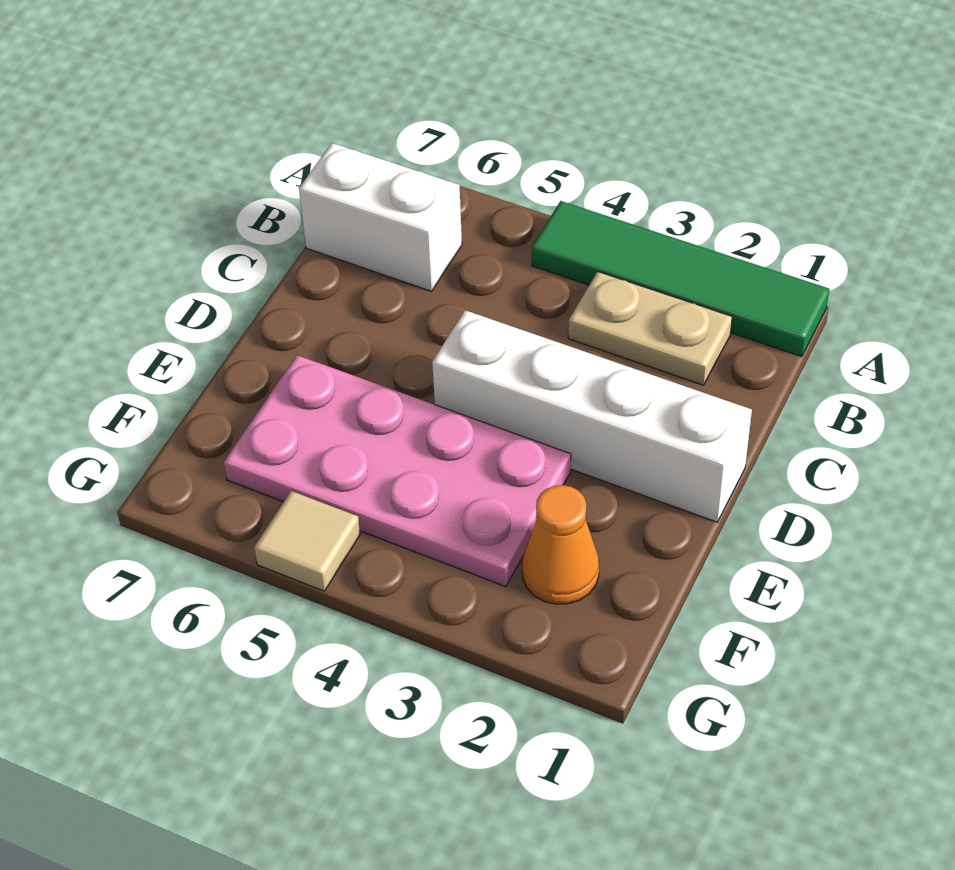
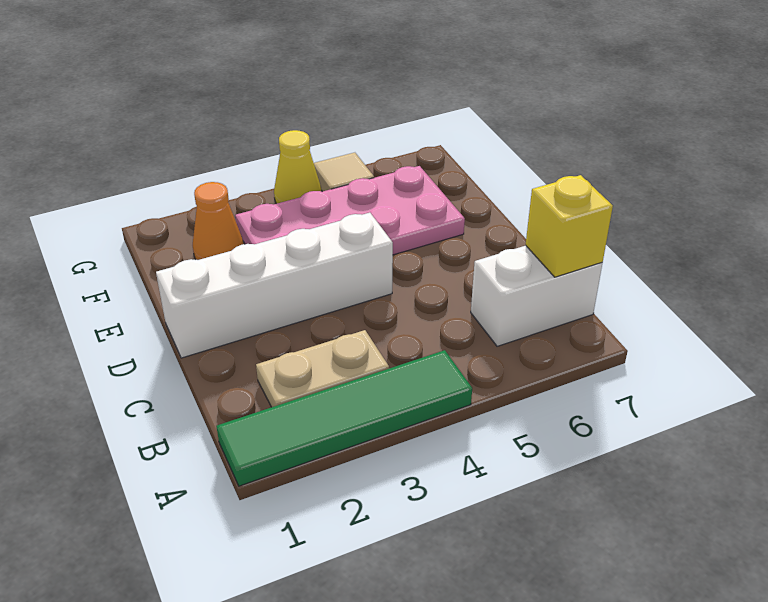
none -> yellow 1x1 brick [526,175,613,277]
none -> yellow 1x1 cone [274,130,321,204]

